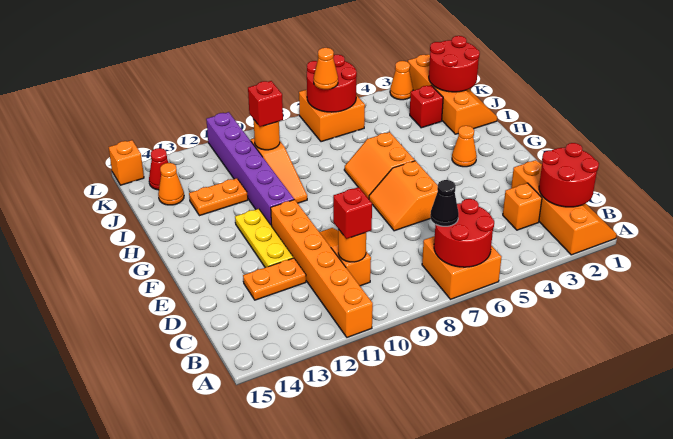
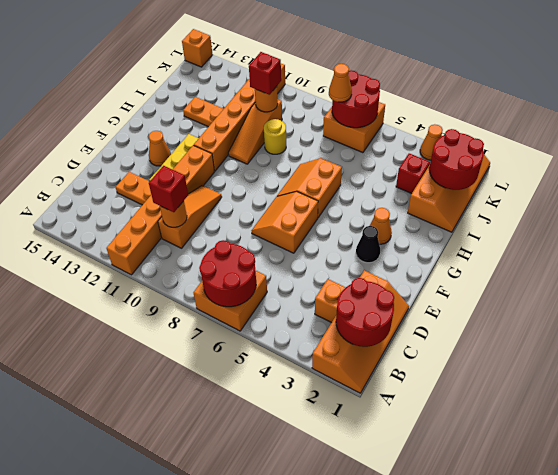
black 1x1 cone [430,180,459,226] -> black 1x1 cone moved to [356,226,380,263]
purple 1x6 brick [206,112,294,226] -> orange 1x6 brick [194,64,285,171]
none -> yellow 1x1 round brick [264,119,286,154]
orange 1x1 cone [158,163,184,205] -> orange 1x1 cone moved to [149,131,171,166]
red 1x1 cone [149,148,169,190] -> none

